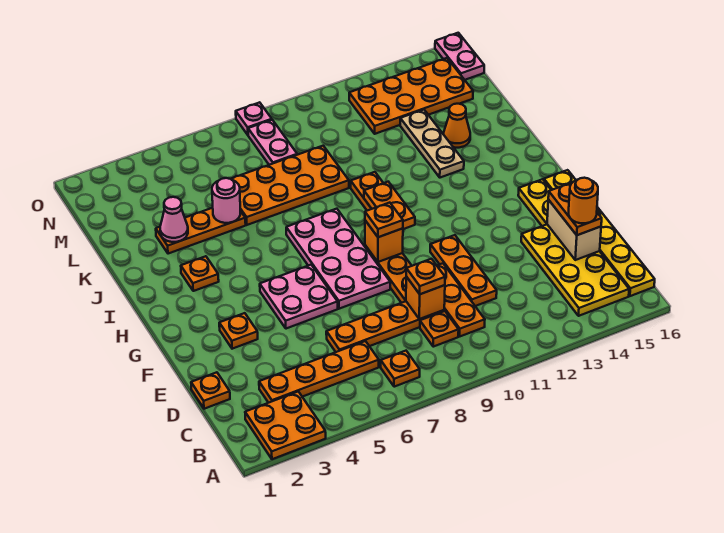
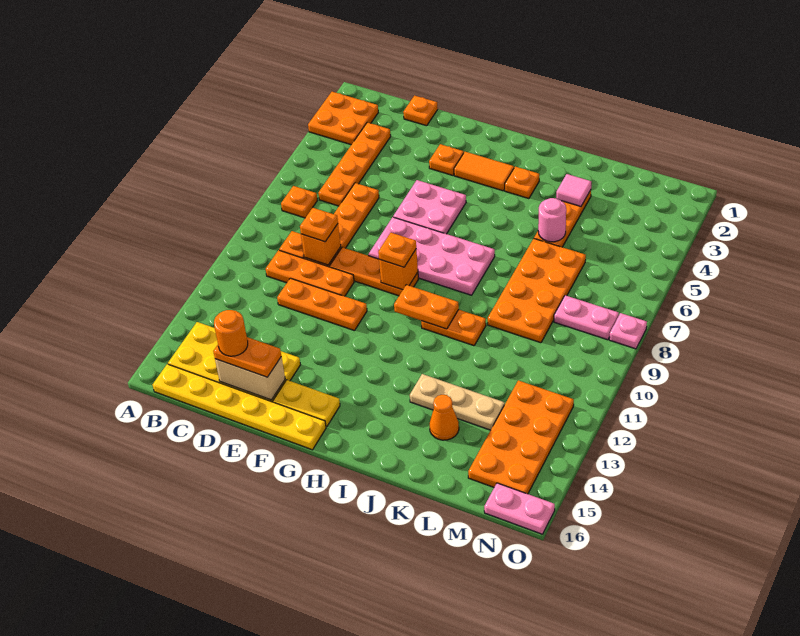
none -> orange 1x2 tile [454,152,514,191]
pink 1x1 cone [160,197,188,242] -> pink 1x1 tile [556,174,591,206]

